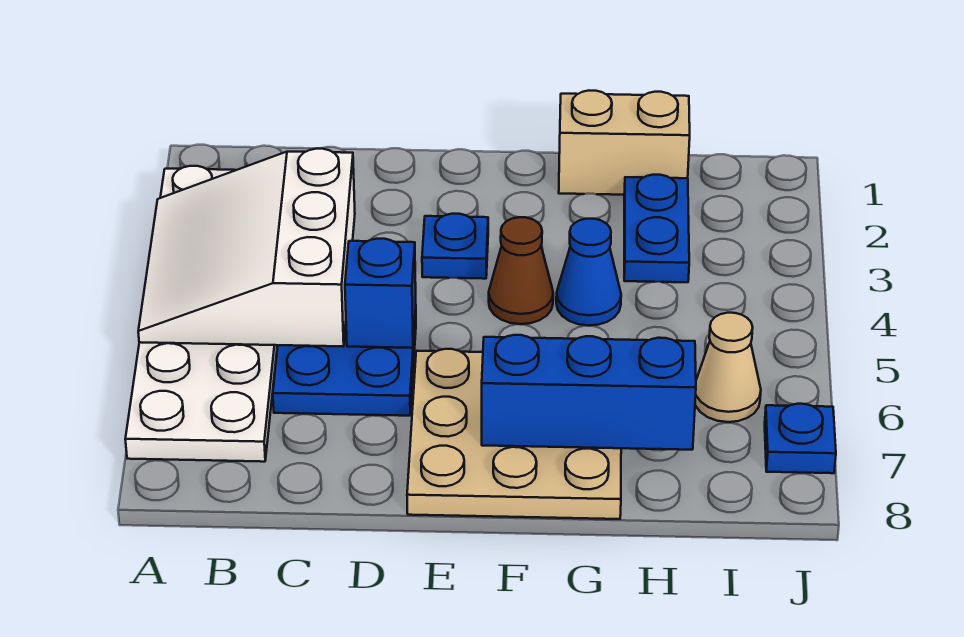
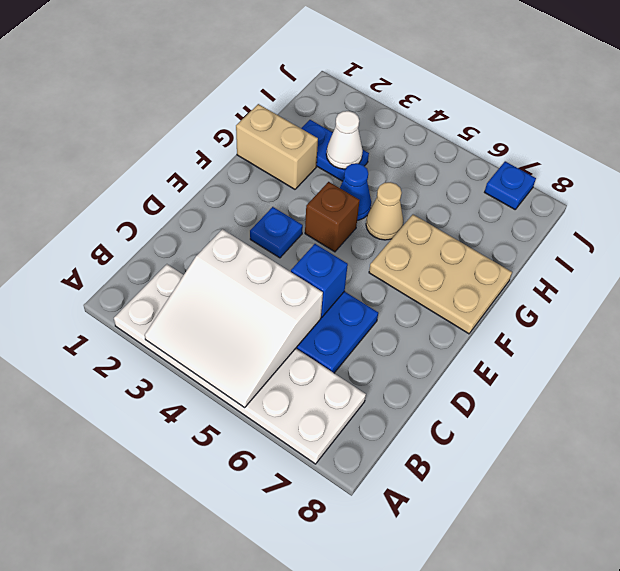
tan 3x3 plate [407,349,621,519] -> tan 2x3 plate [369,215,512,334]
brown 1x1 cone [489,217,553,324] -> brown 1x1 brick [305,182,360,252]
blue 1x3 brick [482,335,696,450] -> none
tan 1x2 brick [559,91,690,195] -> tan 1x2 brick turned to [236,104,318,189]
none -> white 1x1 cone [326,111,363,169]
tan 1x1 cone [695,313,761,422] -> tan 1x1 cone moved to [366,182,403,240]

